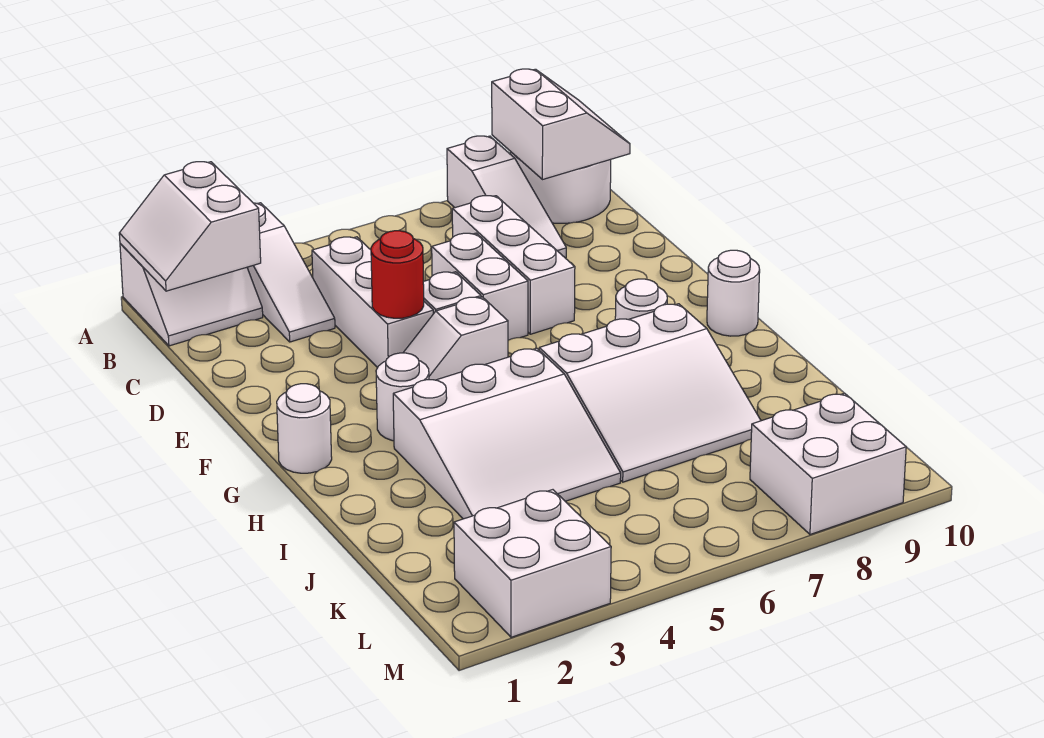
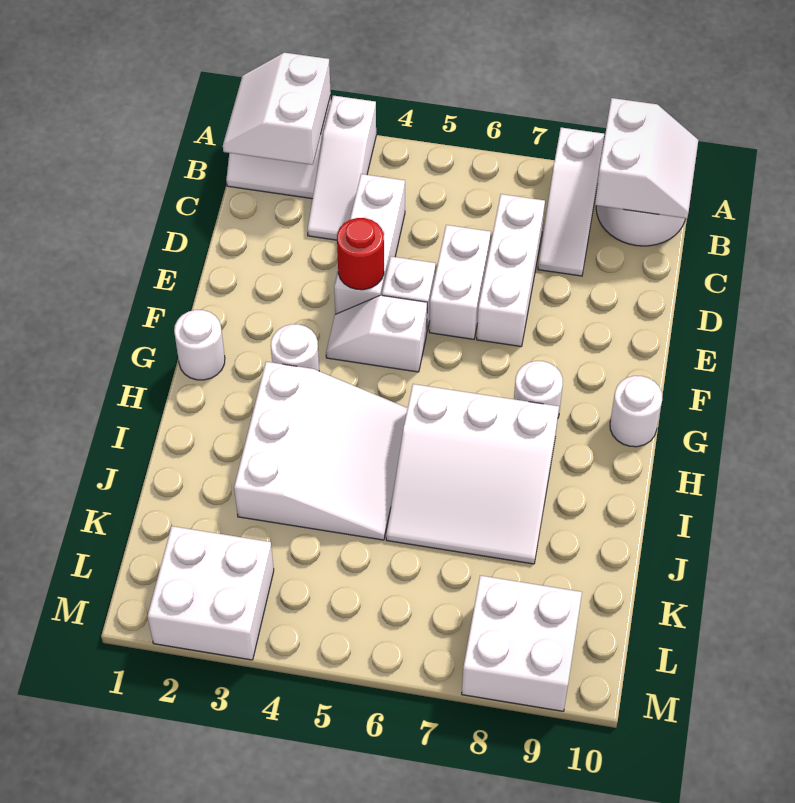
white 3x3 slope [393,348,621,519] -> white 3x3 slope turned to [234,362,408,540]

